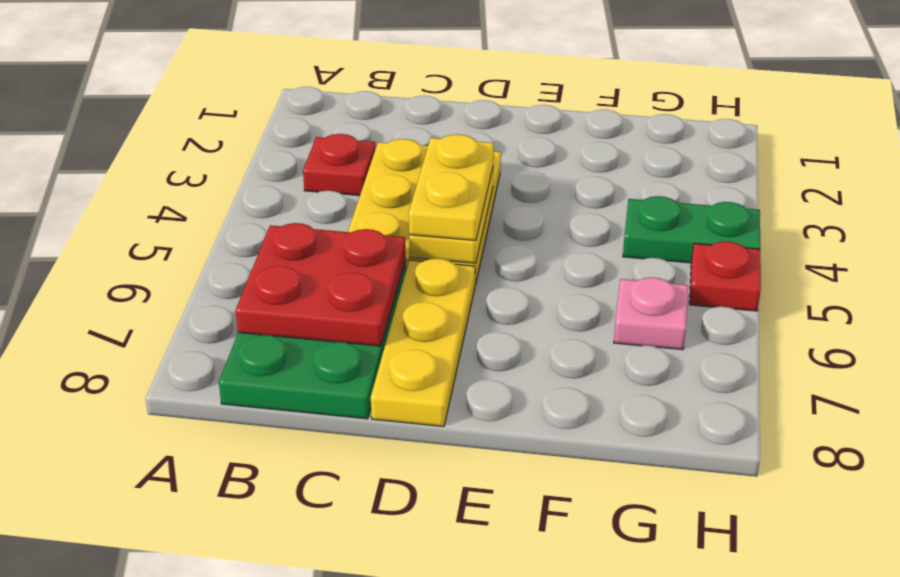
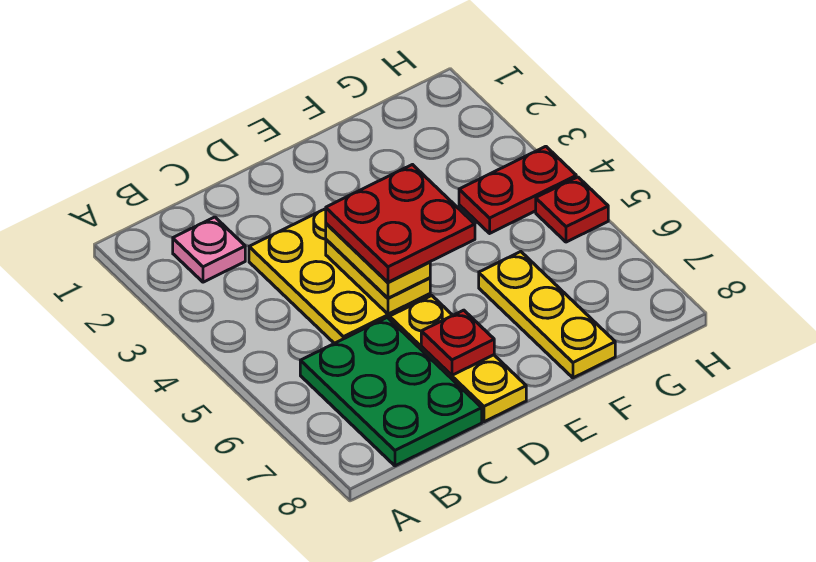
red 1x1 plate [303,134,375,195] -> red 1x1 plate moved to [421,310,494,375]
red 2x2 plate [236,223,406,346] -> red 2x2 plate moved to [326,165,475,282]
none -> yellow 1x3 plate [479,252,615,378]
green 1x2 plate [623,196,760,263] -> red 1x2 plate [459,146,576,233]
pink 1x1 plate [614,277,688,350] -> pink 1x1 plate moved to [173,217,245,282]

